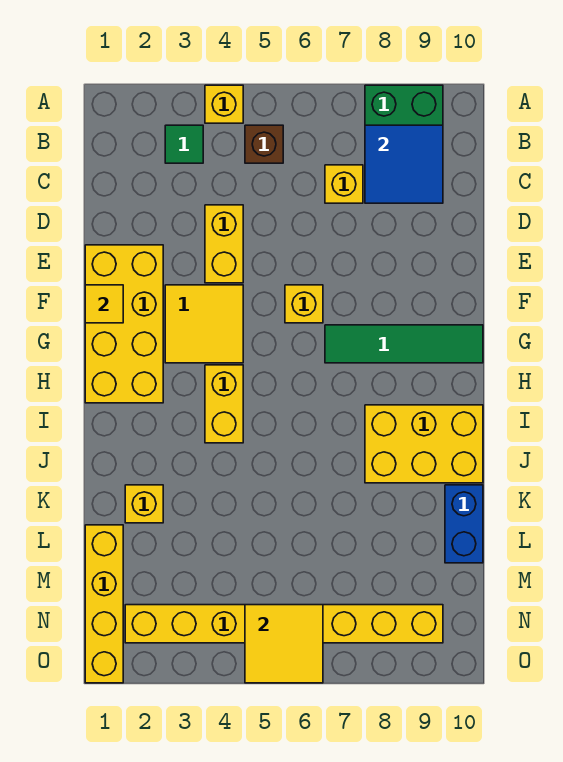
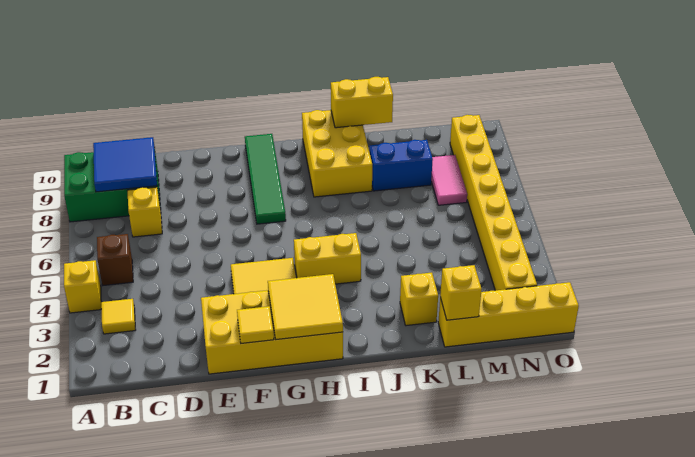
green 1x1 tile [165,125,203,163] -> yellow 1x1 tile [101,299,135,334]
yellow 1x2 brick [205,205,243,283] -> yellow 1x2 brick moved to [331,77,393,128]
yellow 1x1 brick [285,285,323,323] -> yellow 1x1 brick moved to [440,265,482,320]
blue 1x2 brick [445,485,483,563] -> blue 1x2 brick moved to [369,140,433,191]
none -> pink 1x2 tile [431,155,467,205]
yellow 2x2 tile [245,605,323,683] -> yellow 2x2 tile moved to [268,274,343,340]

